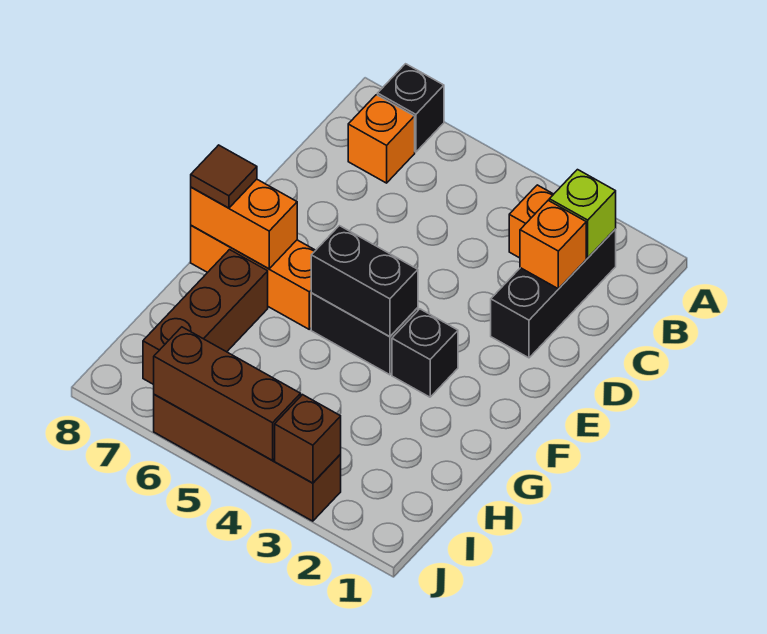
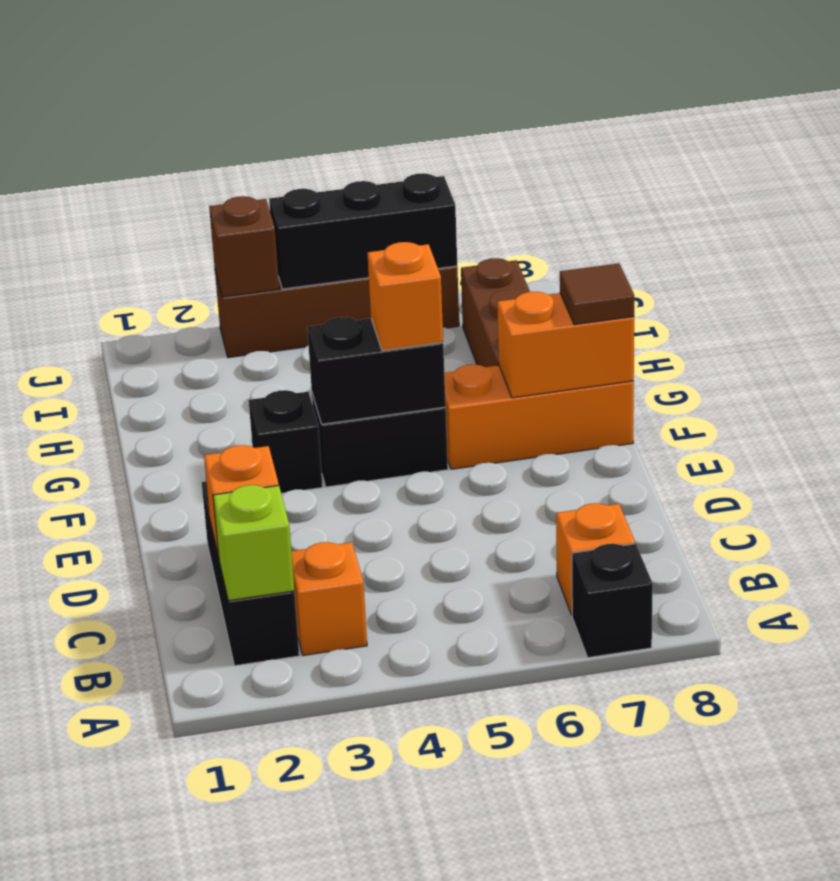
none -> orange 1x1 brick [367,242,443,351]
brown 1x3 brick [154,327,301,460] -> black 1x3 brick [269,173,457,289]

